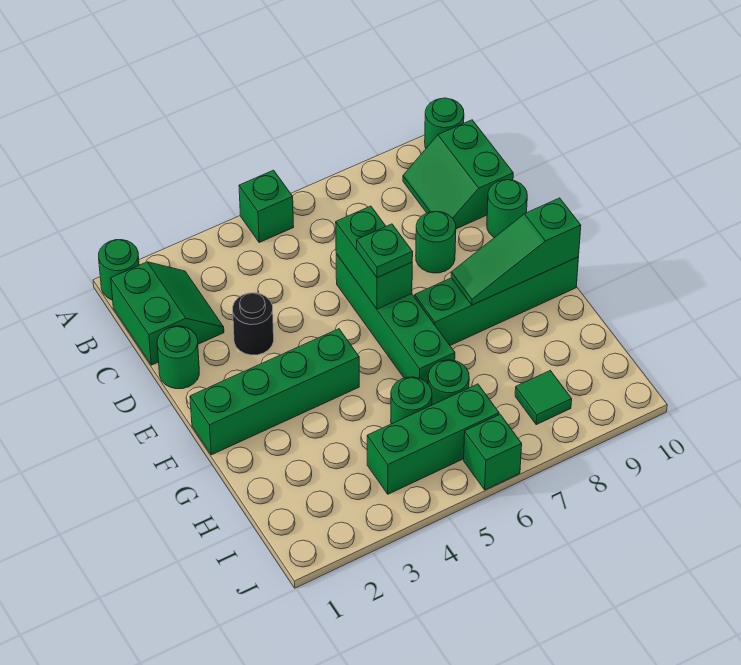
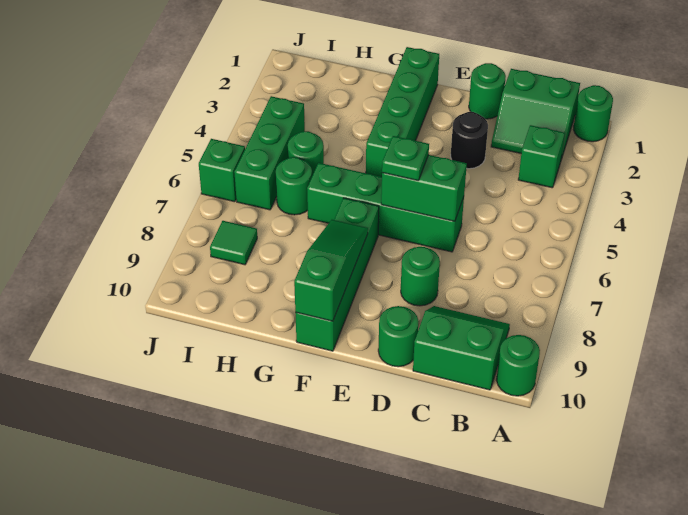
green 1x1 brick [239,170,294,242] -> green 1x1 brick moved to [518,125,565,188]

